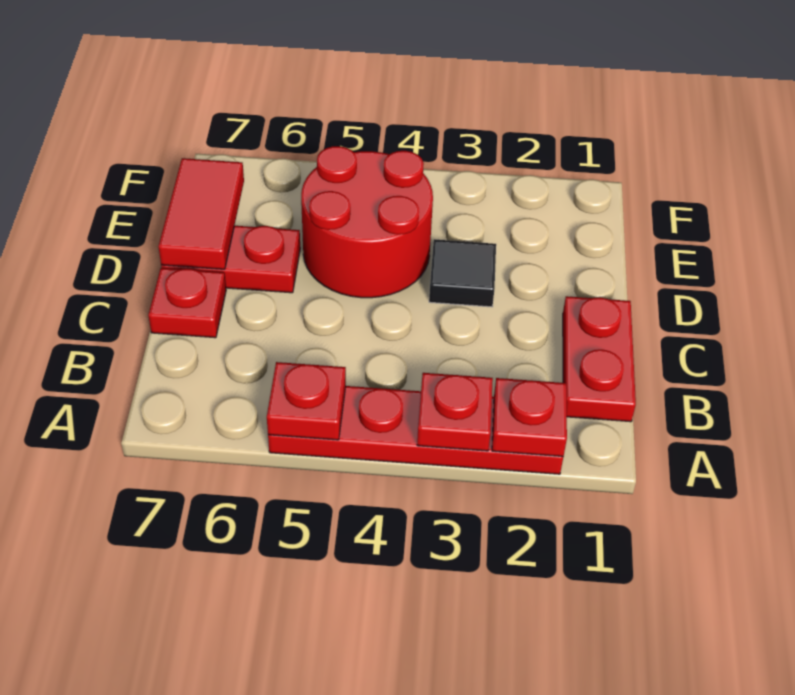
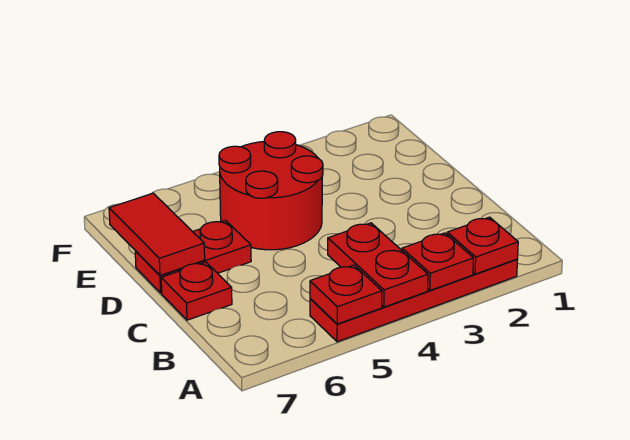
red 1x2 plate [563,296,636,422] -> red 1x2 plate moved to [328,223,428,307]
black 1x1 tile [429,239,496,307] -> none

